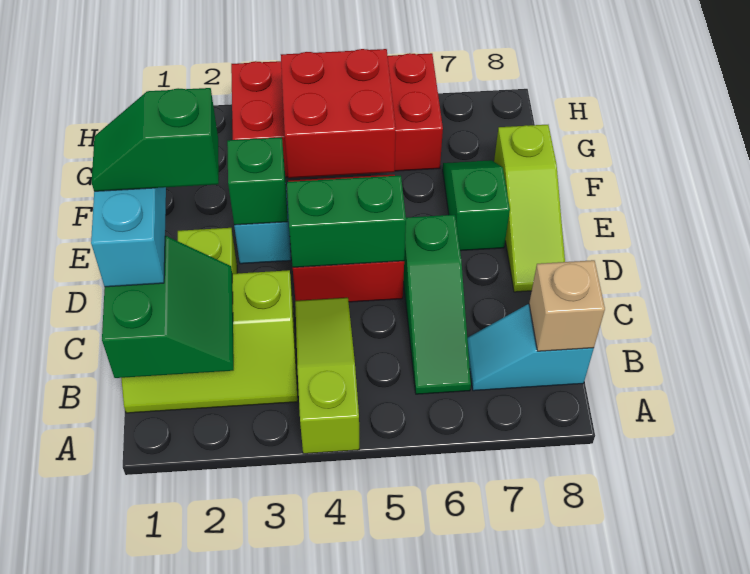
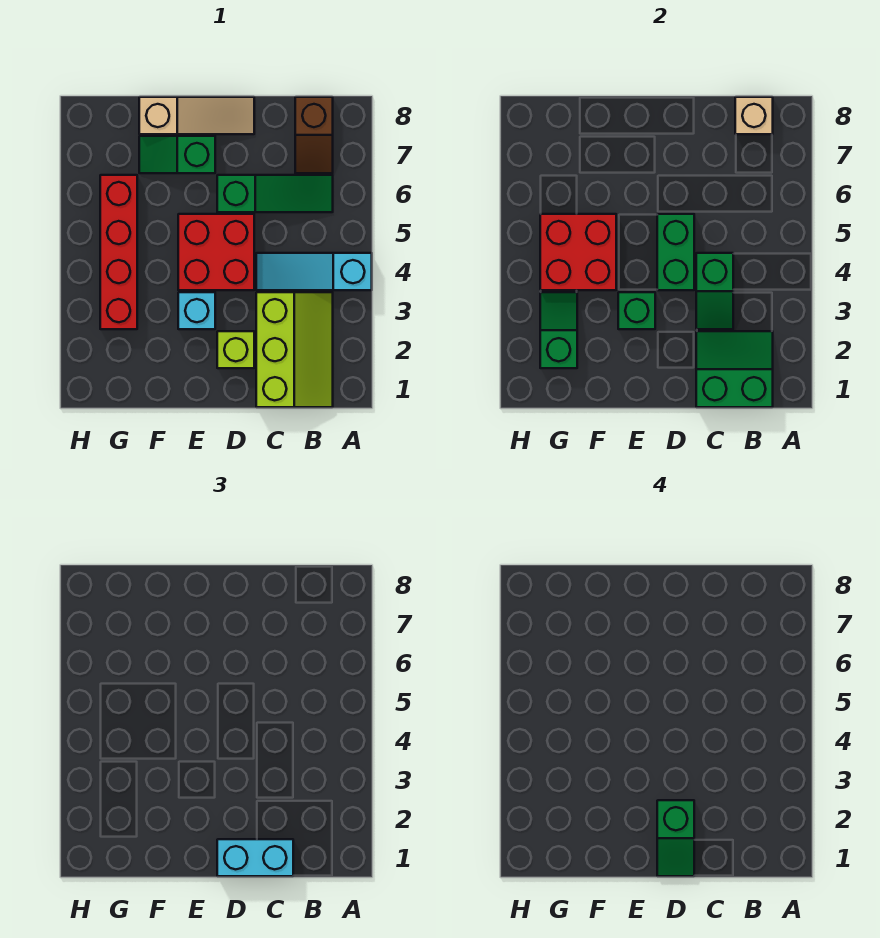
lime 1x3 slope [295,298,359,454] -> cyan 1x3 slope [256,253,372,290]
cyan 1x2 slope [467,304,594,391] -> brown 1x2 slope [295,97,333,173]
none -> green 1x2 slope [696,253,733,329]
lime 1x3 slope [494,125,565,292] -> tan 1x3 slope [139,97,254,134]
none -> green 1x2 slope [540,292,577,368]
red 2x4 brick [231,53,443,177] -> red 1x4 brick [100,175,137,329]

